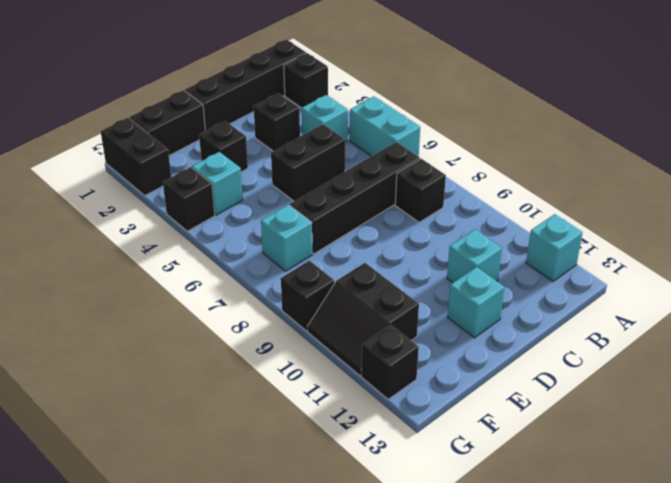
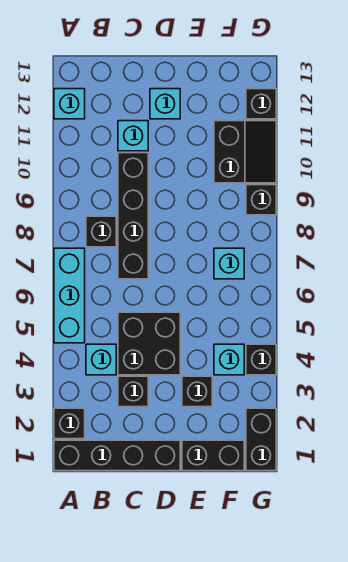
cyan 1x2 brick [350,97,420,157] -> cyan 1x3 brick [54,248,85,343]
black 1x4 brick [290,142,420,254] -> black 1x4 brick turned to [118,153,148,279]
black 1x2 brick [271,124,345,201] -> black 2x2 brick [118,312,180,375]

